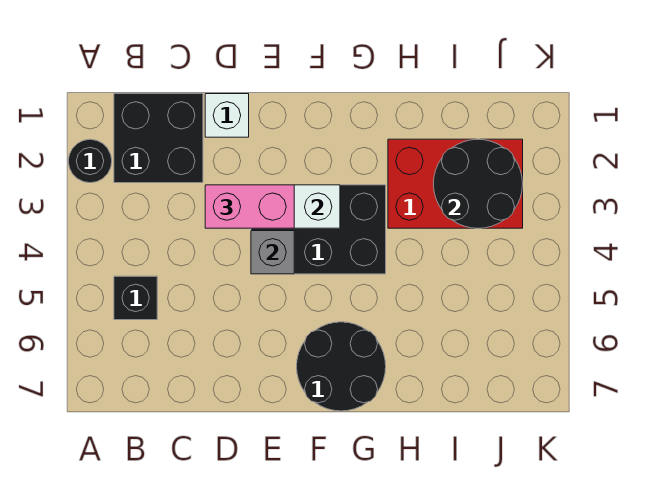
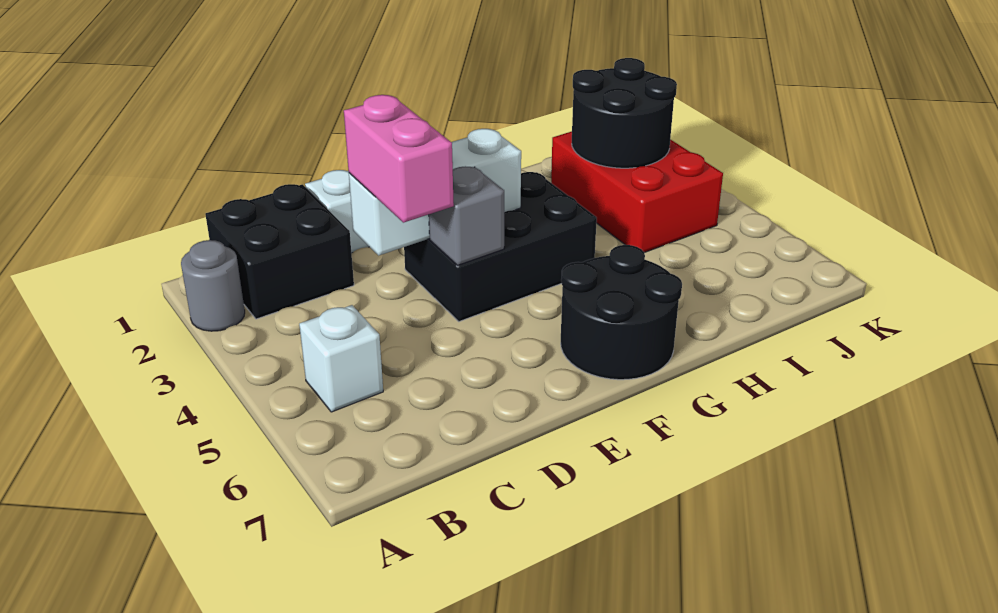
black 1x1 round brick [68,139,112,183] -> grey 1x1 round brick [181,240,245,331]
black 1x1 brick [114,276,157,320] -> white 1x1 brick [299,305,383,412]
pink 1x2 brick [205,185,294,228] -> pink 1x2 brick turned to [344,95,454,223]
red 2x3 brick [388,139,523,228] -> red 2x3 brick turned to [551,131,723,253]

